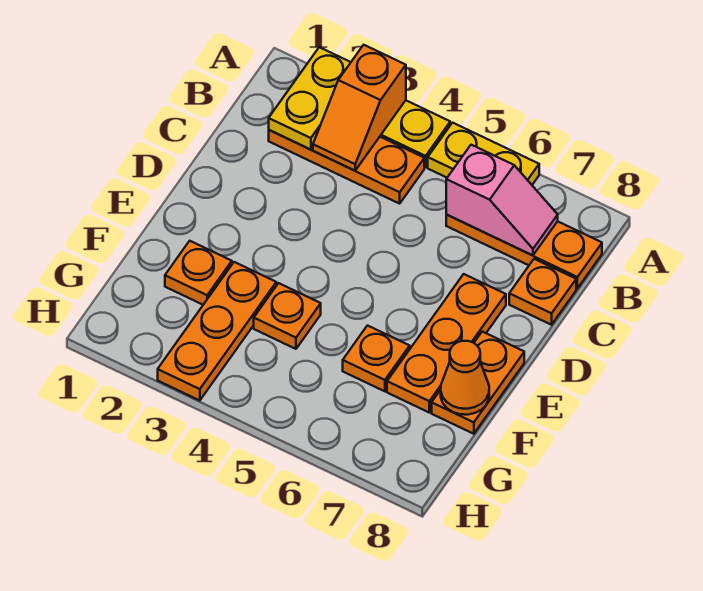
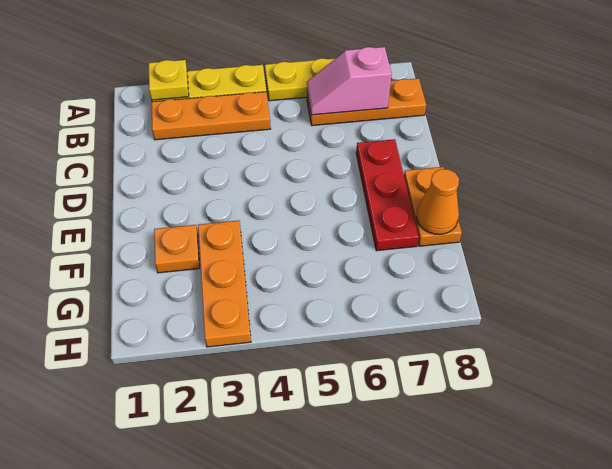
yellow 1x2 plate [269,47,351,149] -> yellow 1x1 plate [149,60,189,100]
orange 1x2 slope [313,45,406,171] -> none
pink 1x2 slope [446,145,558,256] -> pink 1x2 slope turned to [307,47,392,115]
orange 1x1 plate [509,259,576,325] -> none
orange 1x3 plate [387,274,506,412] -> red 1x3 plate [356,139,419,251]
orange 1x1 plate [254,283,321,349] -> none
orange 1x1 plate [343,326,410,391] -> none

